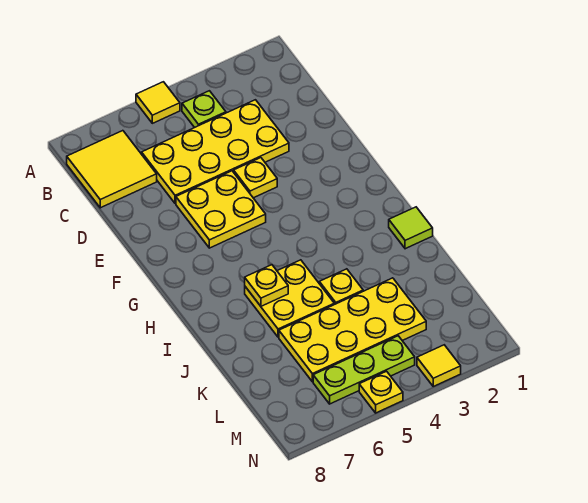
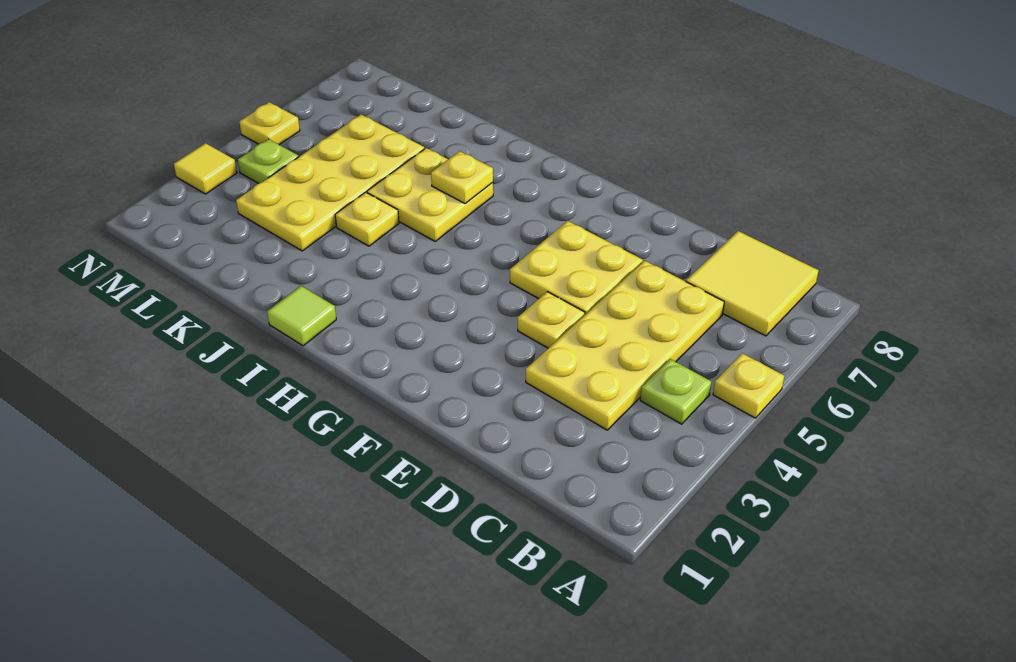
yellow 1x1 tile [136,82,180,123] -> yellow 1x1 plate [713,353,784,418]
lime 1x3 plate [313,336,415,404] -> lime 1x1 plate [238,139,298,183]

